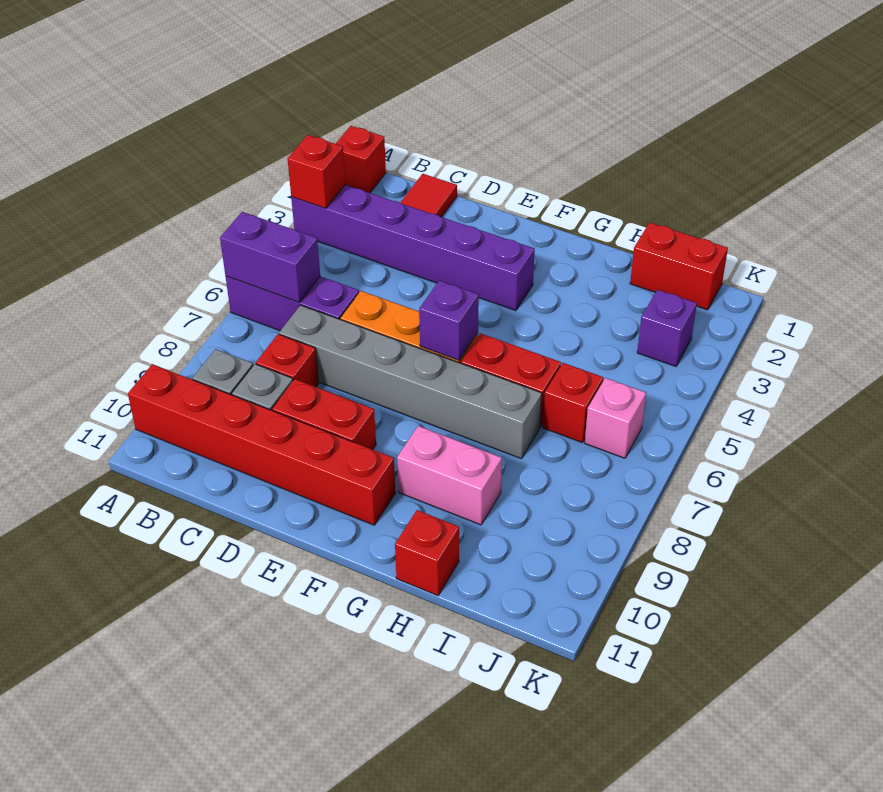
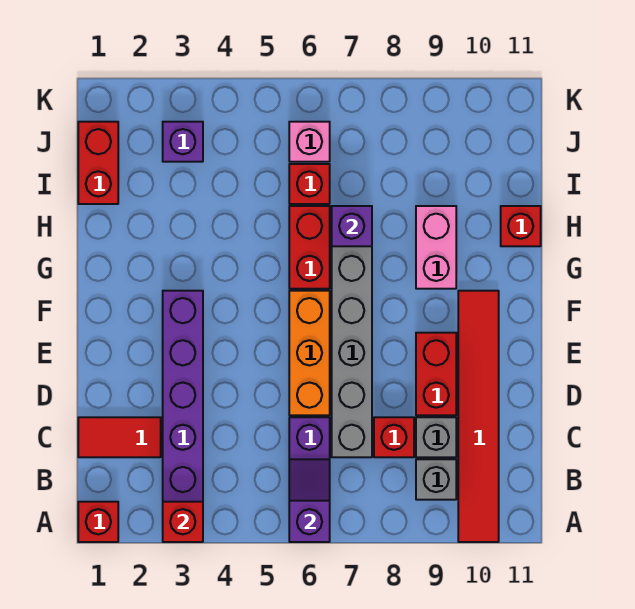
purple 1x2 brick [220,212,320,302] -> purple 1x2 slope [289,459,330,542]
red 1x6 brick [128,364,395,525] -> red 1x6 tile [458,291,499,542]
purple 1x1 brick [419,280,479,360] -> purple 1x1 brick moved to [332,206,372,246]

